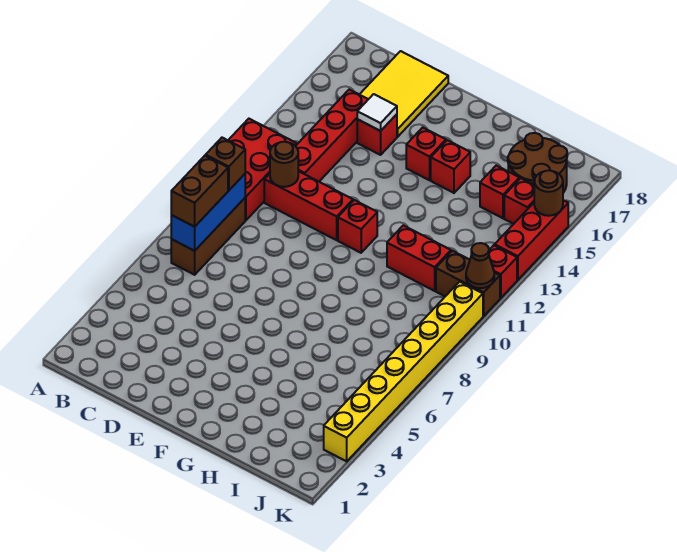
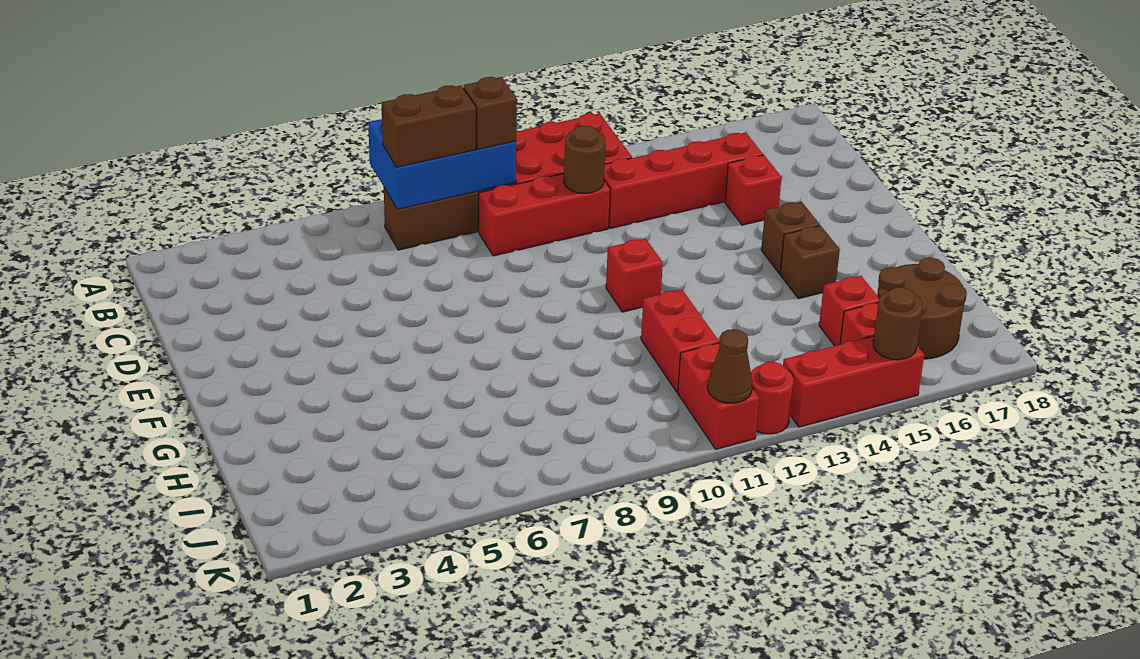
blue 1x3 brick [171,174,245,251] -> blue 2x3 brick [368,119,516,209]
red 1x3 brick [264,171,353,240] -> red 1x3 brick turned to [479,174,610,256]
yellow 2x3 tile [359,51,448,137] -> none
white 1x1 tile [357,94,397,131] -> none
red 1x1 brick [406,127,446,180] -> brown 1x1 brick [761,202,820,274]
red 1x1 brick [431,140,470,193] -> brown 1x1 brick [780,226,840,299]
brown 1x2 brick [436,251,500,316] -> red 1x2 brick [678,343,759,449]
yellow 1x8 brick [324,282,483,461] -> none
red 1x1 brick [489,245,517,298] -> red 1x1 round brick [751,362,794,434]

